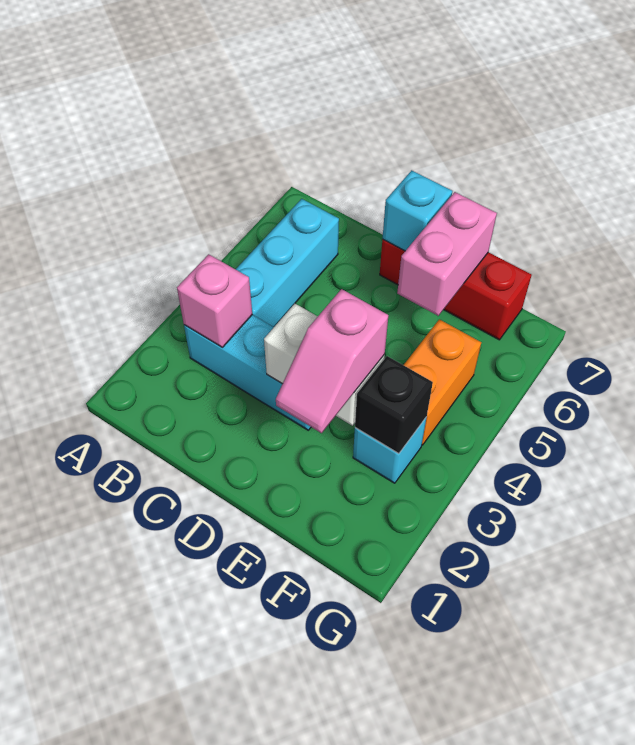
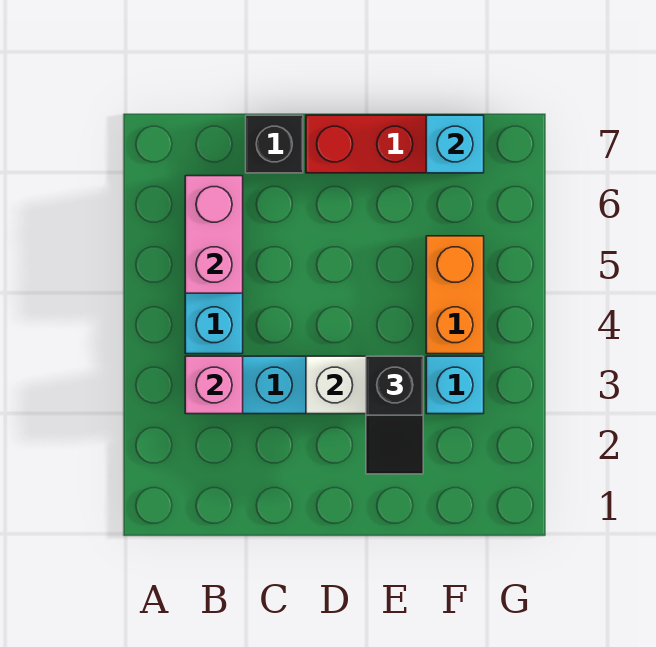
cyan 1x1 brick [382,170,453,251] -> cyan 1x1 brick moved to [426,115,484,173]
pink 1x2 slope [276,289,388,433] -> black 1x2 slope [366,356,423,474]
pink 1x2 brick [397,192,497,316] -> pink 1x2 brick moved to [185,176,243,293]
black 1x1 brick [355,356,433,454] -> black 1x1 brick moved to [246,115,303,173]

